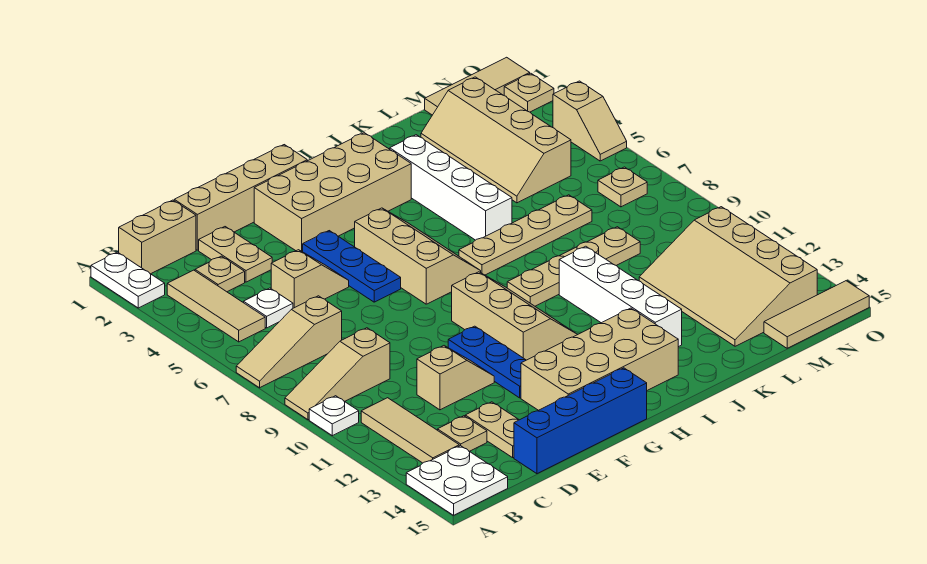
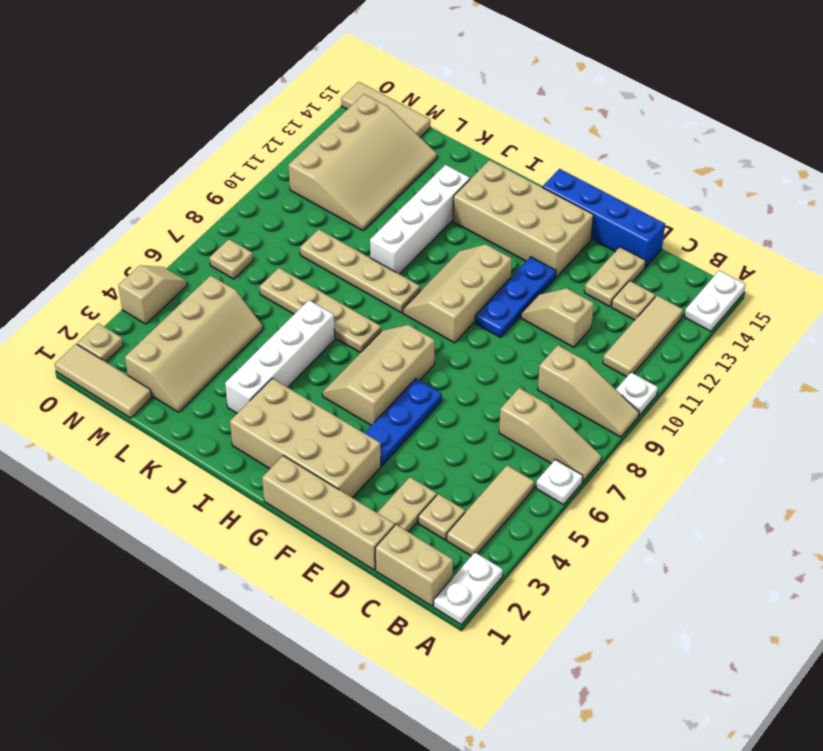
white 2x2 plate [406,446,508,515] -> white 1x2 plate [684,271,746,331]
white 1x1 plate [244,288,293,328] -> white 1x1 plate moved to [536,459,583,505]
tan 1x2 slope [271,250,349,308] -> none

